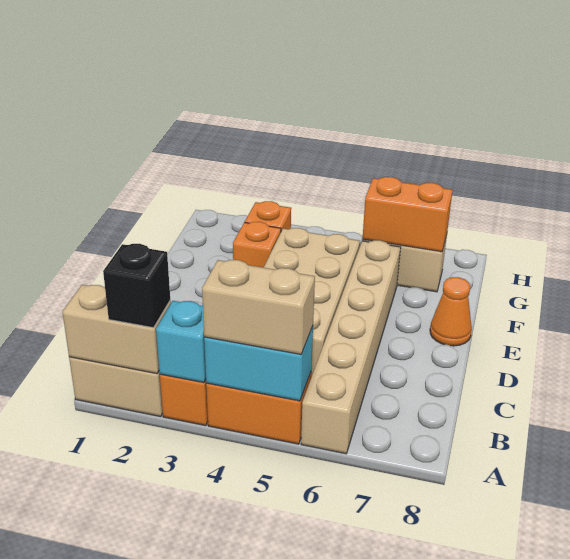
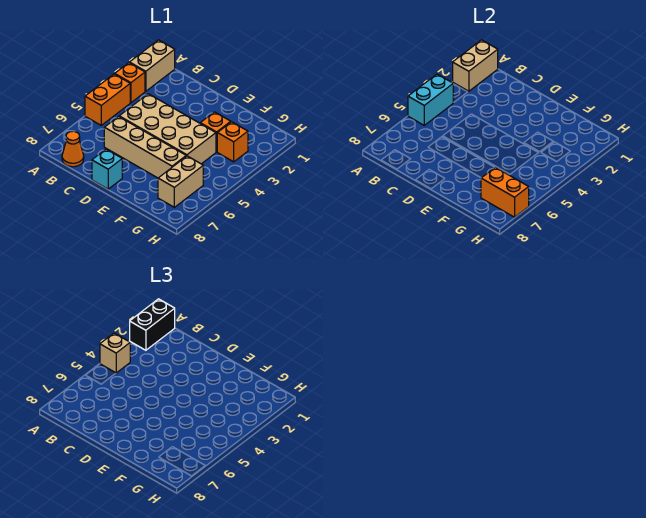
black 1x1 brick [103,244,170,328] -> black 1x2 brick [130,299,175,350]
cyan 1x1 brick [156,301,206,383] -> cyan 1x1 brick moved to [92,149,122,189]
tan 1x2 brick [202,260,315,354] -> tan 1x1 brick [100,333,130,373]
tan 1x6 brick [301,240,401,454] -> tan 1x4 brick [104,117,186,178]
orange 1x1 cone [430,277,472,346] -> orange 1x1 cone moved to [62,131,84,167]
orange 1x2 brick [363,177,453,252] -> orange 1x2 brick turned to [481,167,529,217]

